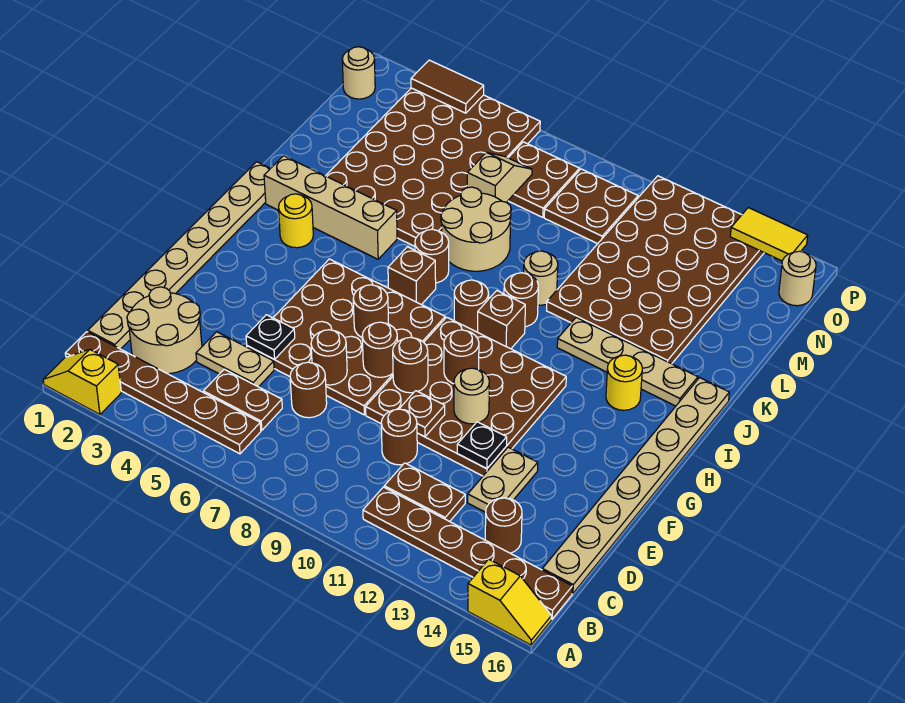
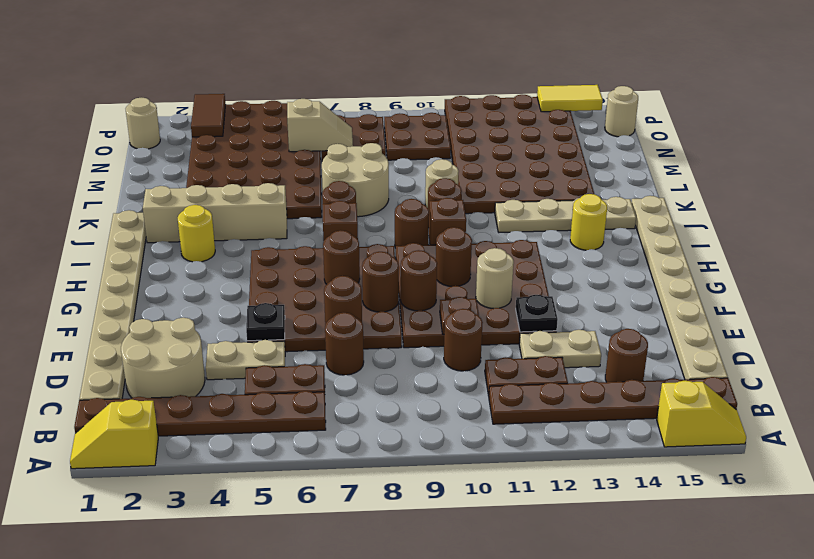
tan 1x2 plate [468,447,538,512] -> tan 1x2 plate turned to [519,330,601,368]
tan 1x2 slope [467,152,532,202] -> tan 1x2 slope turned to [287,99,353,152]
brown 1x2 tile [411,60,484,113] -> brown 1x2 tile turned to [191,94,226,137]

